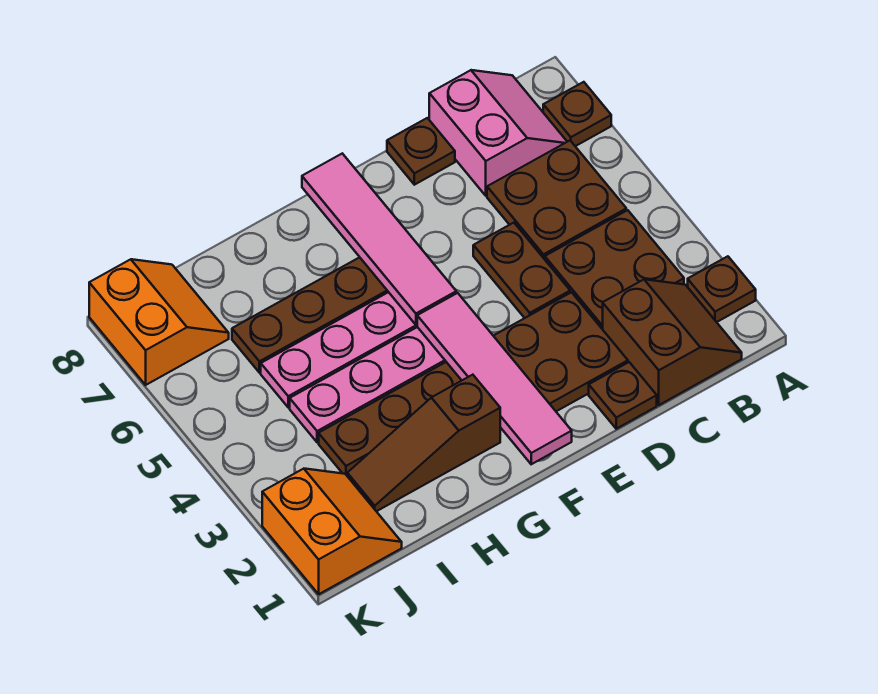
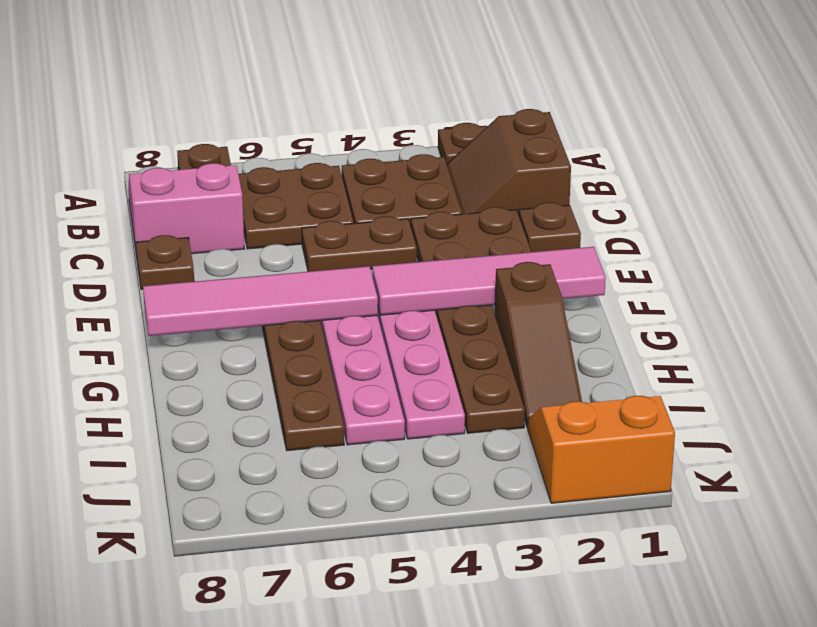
brown 2x2 slope [603,279,742,405] -> brown 2x2 slope turned to [447,109,571,215]
orange 2x2 slope [89,259,229,385] -> none

